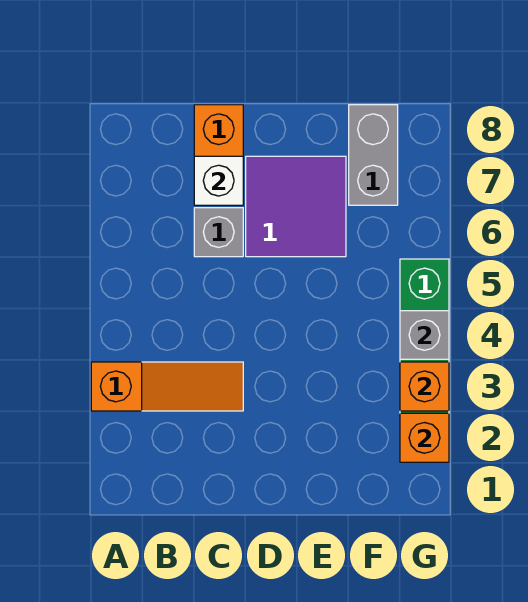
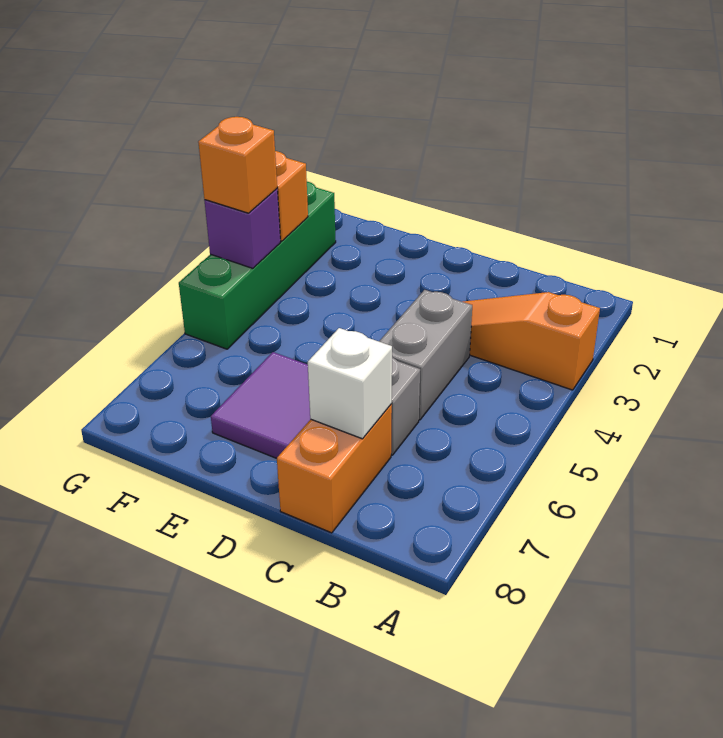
grey 1x2 brick [349,105,398,205] -> grey 1x2 brick moved to [379,290,472,420]
orange 1x1 brick [400,413,449,462] -> orange 1x1 brick moved to [198,117,277,213]
grey 1x1 brick [400,311,449,359] -> purple 1x1 brick [204,189,281,268]

